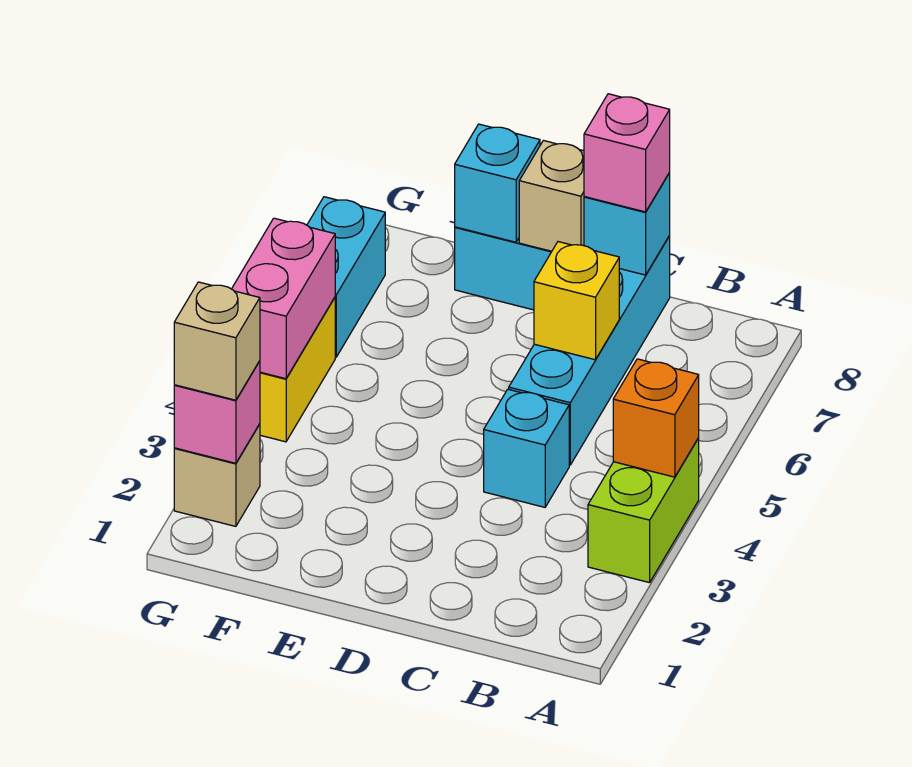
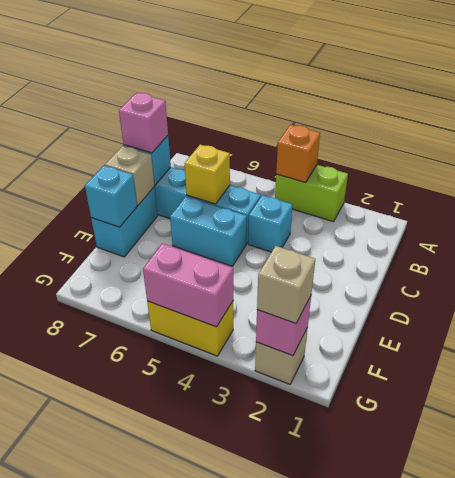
cyan 1x2 brick [307,197,385,357] -> cyan 1x2 brick moved to [170,197,247,266]

